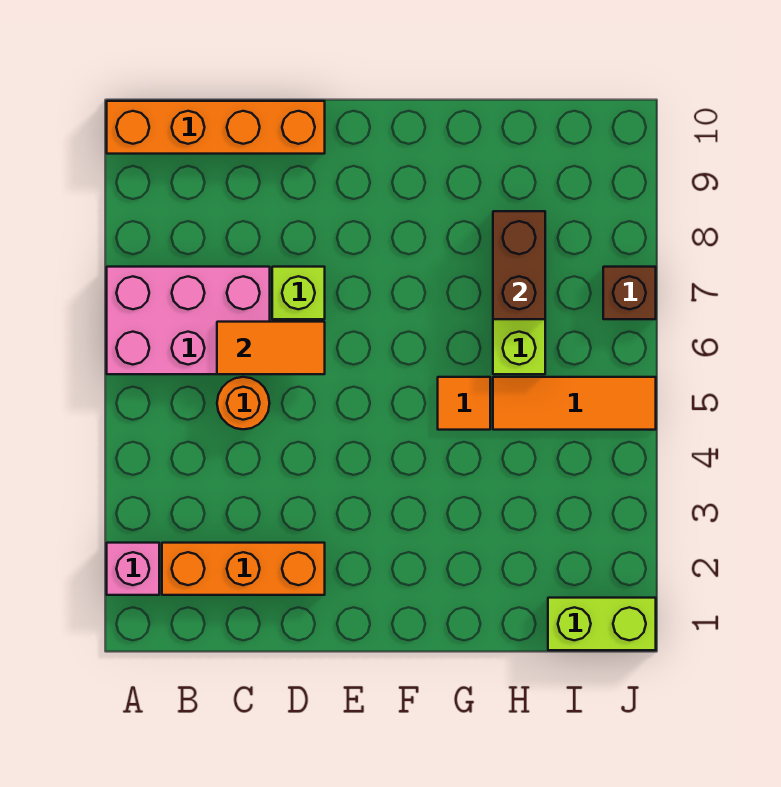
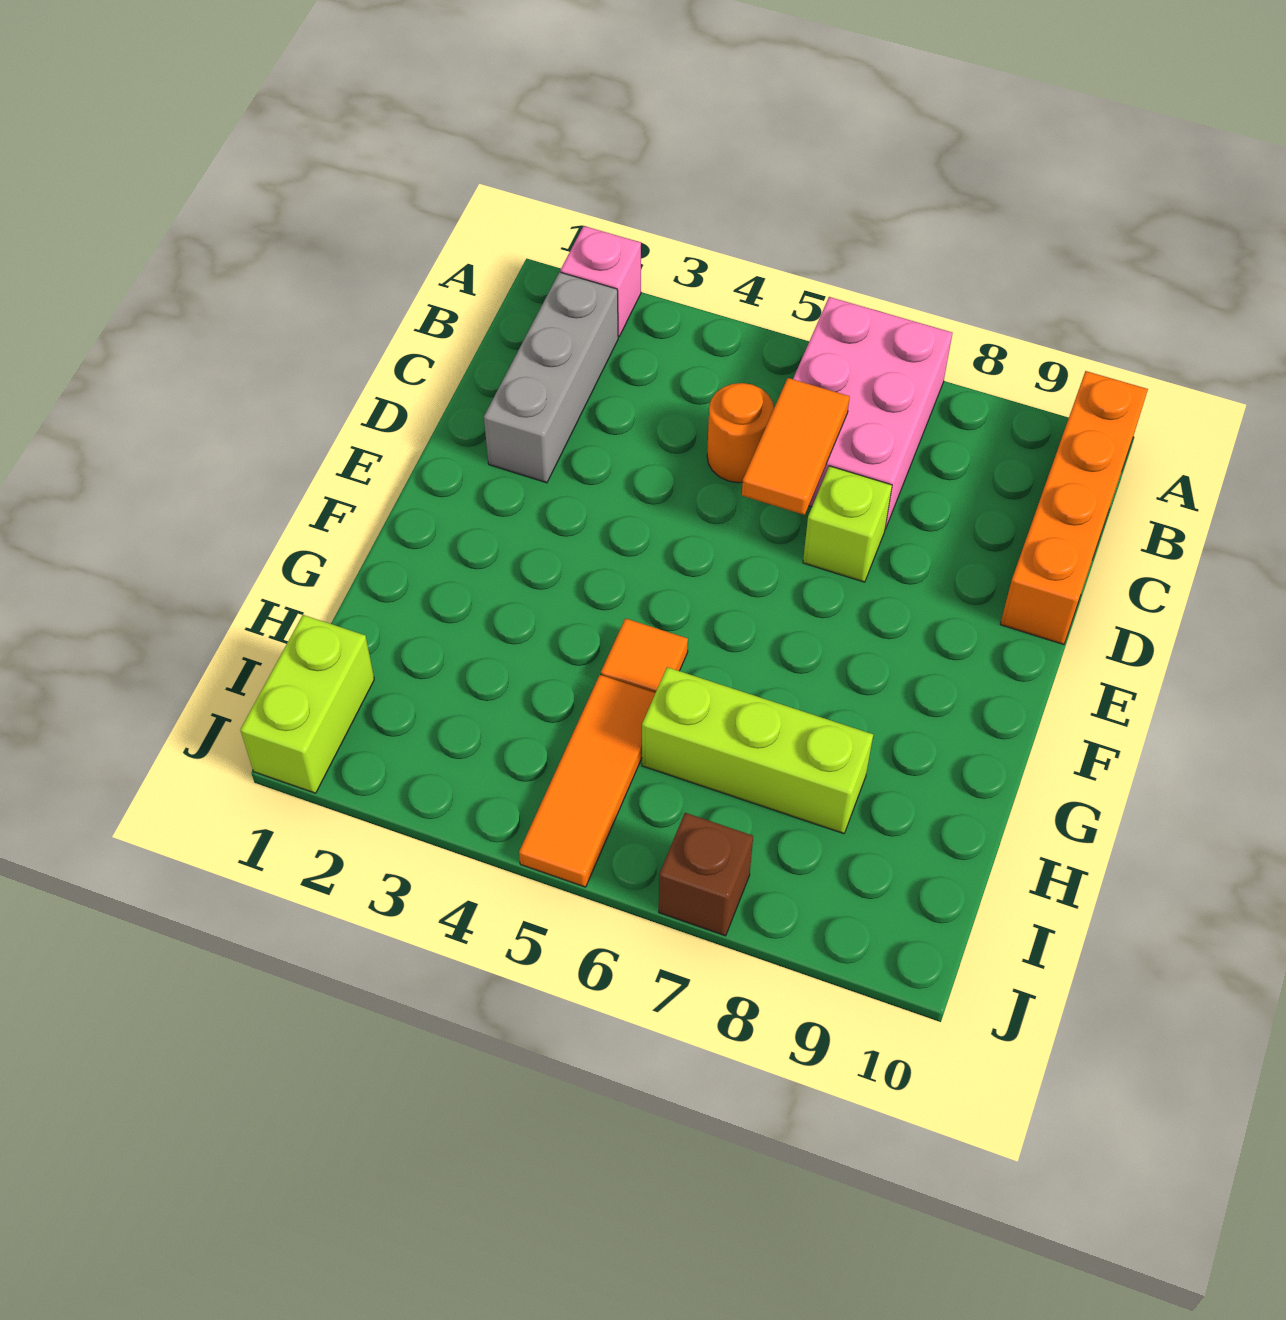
orange 1x3 brick [162,543,325,595] -> grey 1x3 brick [484,272,618,483]
brown 1x2 brick [493,211,545,319] -> none

